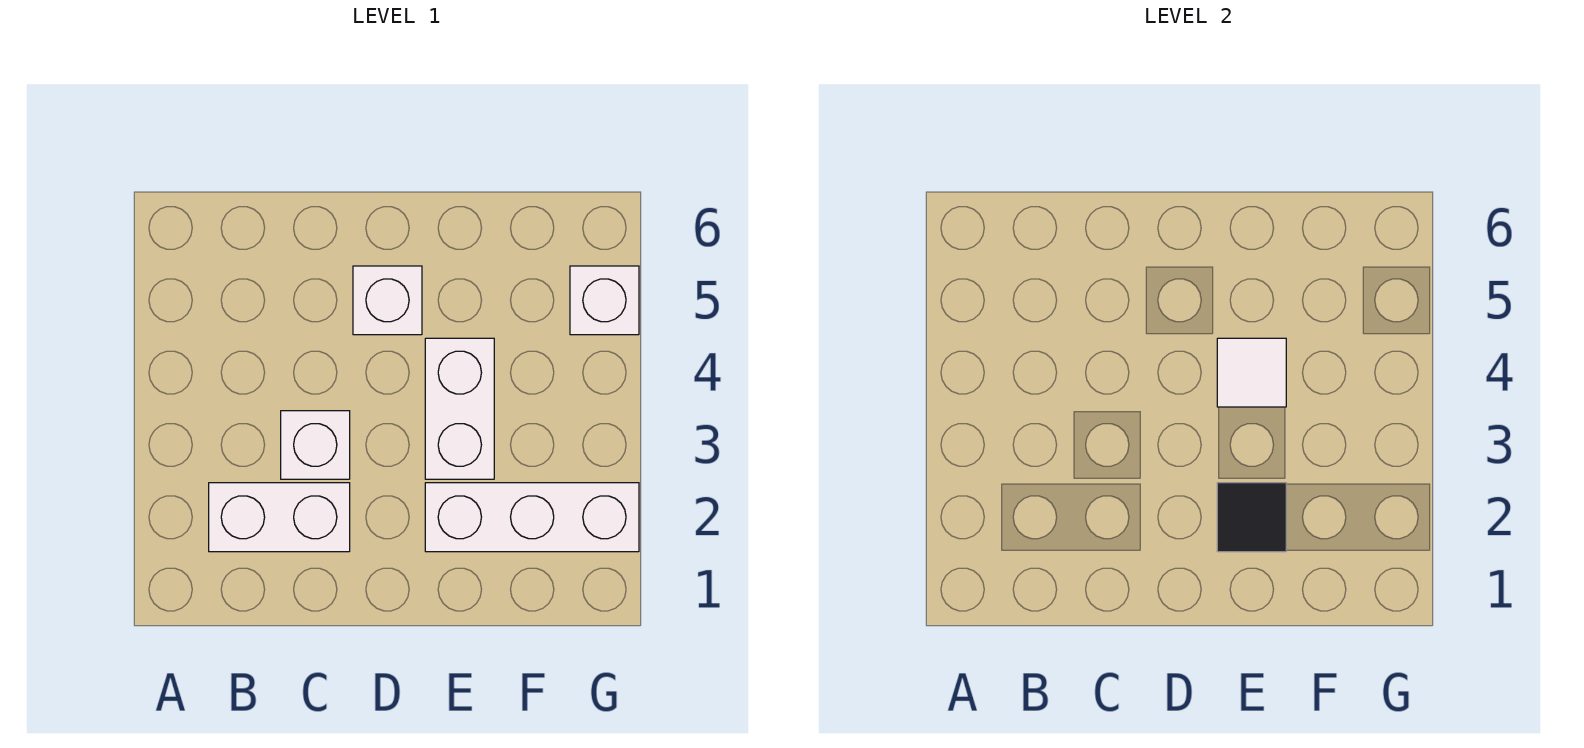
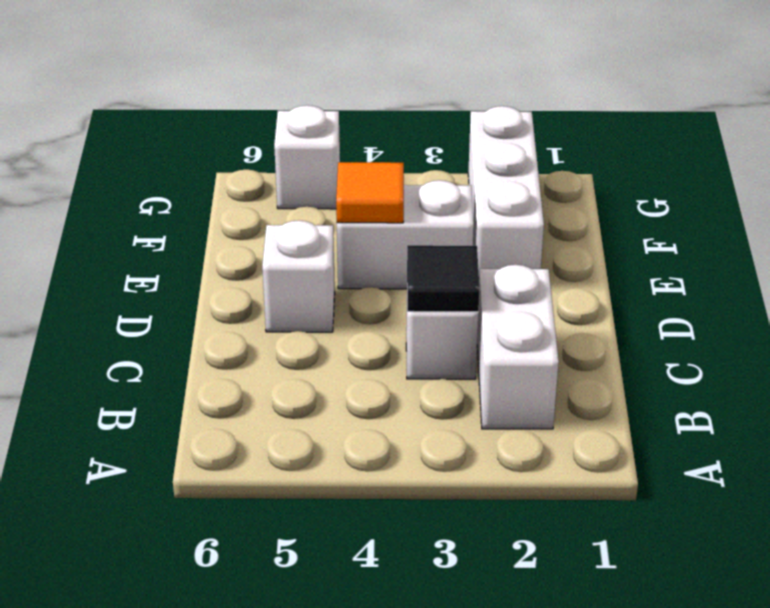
black 1x1 tile [1217,483,1286,552] -> black 1x1 tile moved to [407,245,480,312]
white 1x1 tile [1217,338,1286,407] -> orange 1x1 tile [336,162,404,223]

